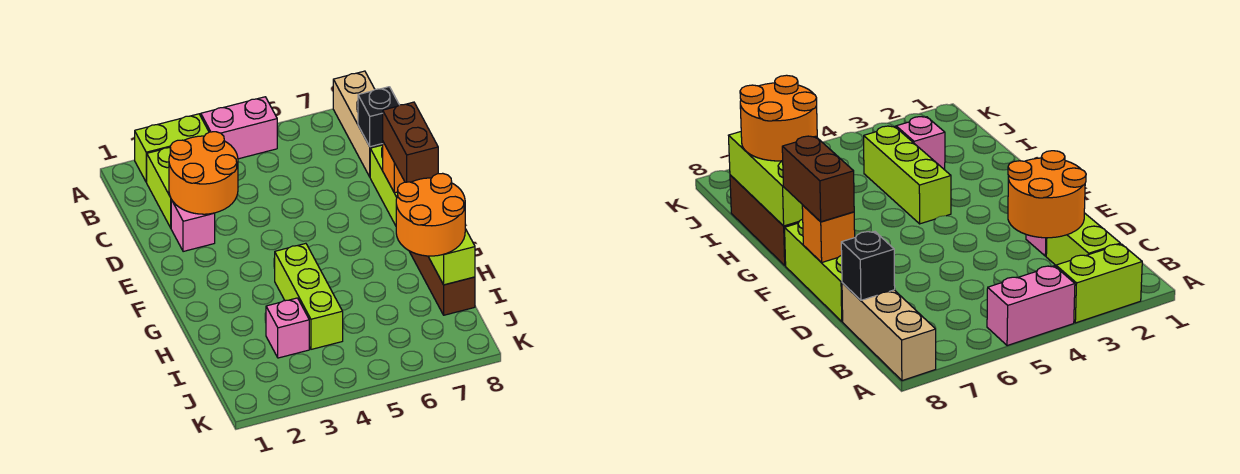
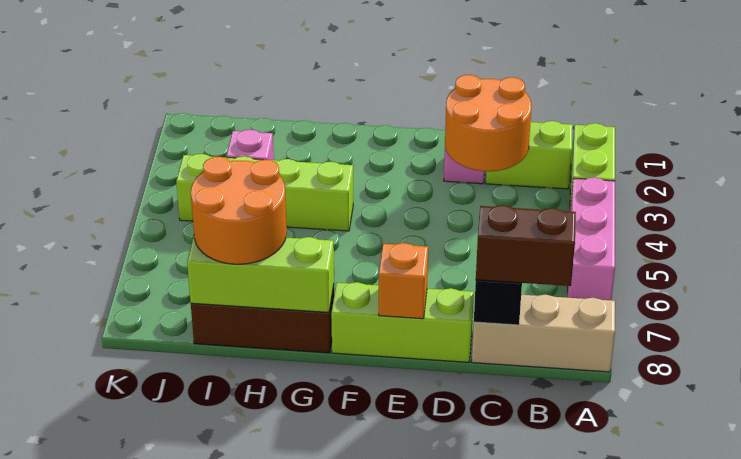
pink 1x2 brick [201,97,277,159] -> pink 1x3 brick [568,177,615,300]
brown 1x2 brick [383,102,438,182] -> brown 1x2 brick moved to [476,205,576,286]
lime 1x3 brick [275,243,343,349] -> lime 1x4 brick [176,154,353,231]

